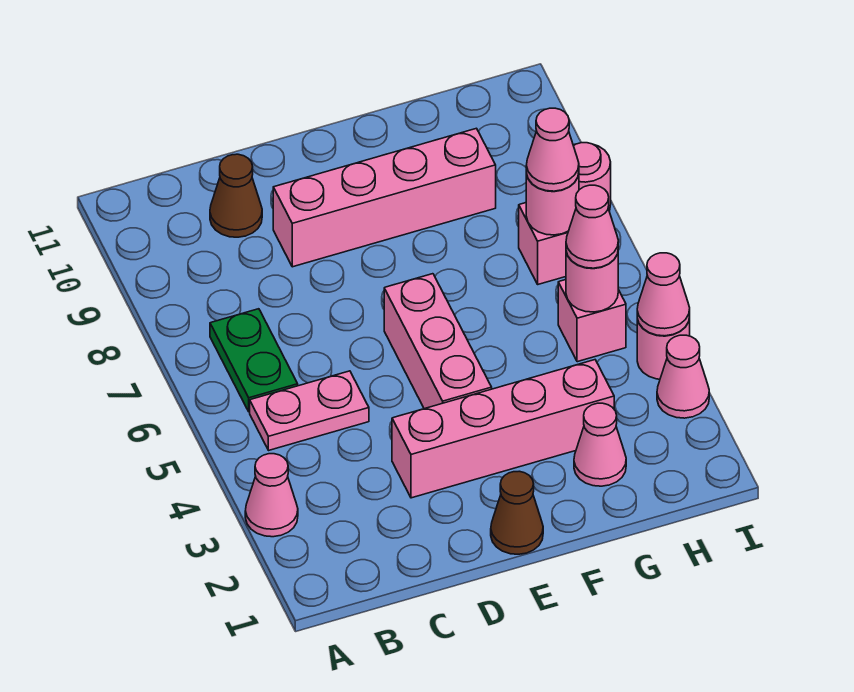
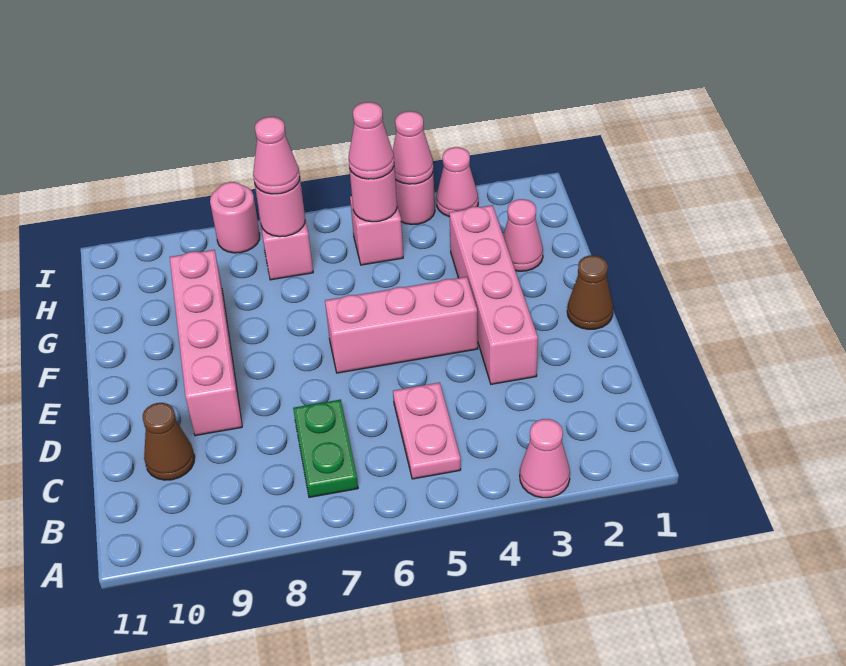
green 1x2 plate [210,309,298,412] -> green 1x2 plate turned to [293,400,358,497]

